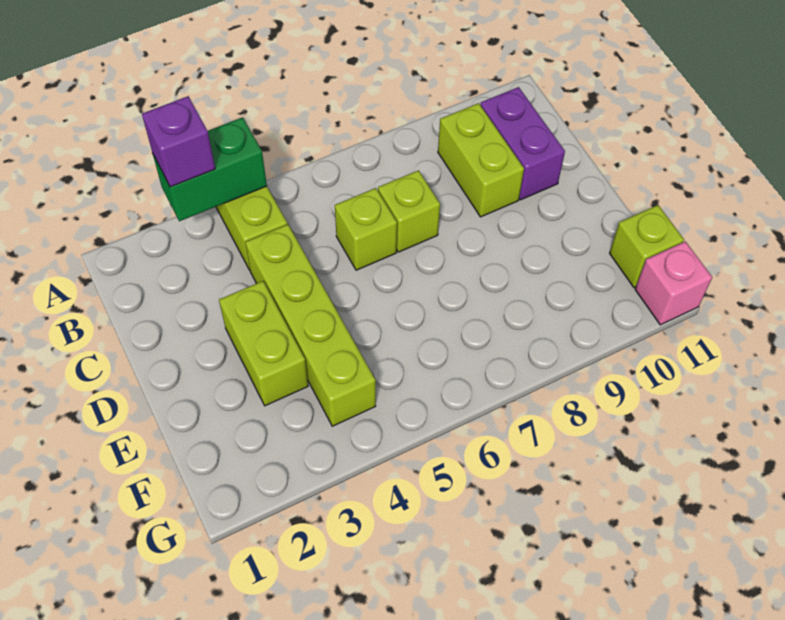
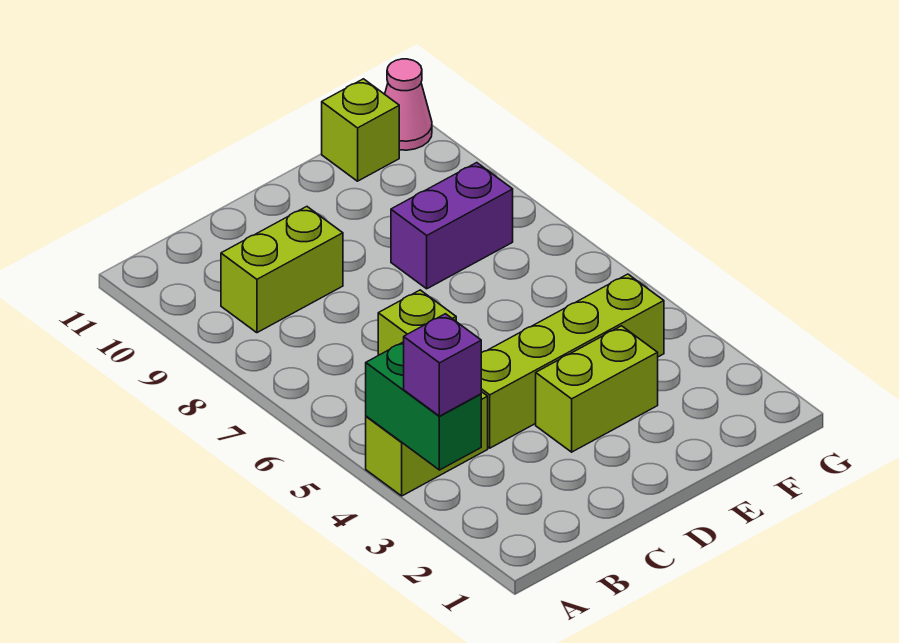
purple 1x2 brick [481,87,565,200] -> purple 1x2 brick moved to [391,163,513,289]
lime 1x1 brick [378,170,440,252] -> none
pink 1x1 brick [635,241,712,325] -> pink 1x1 cone [385,59,432,150]

